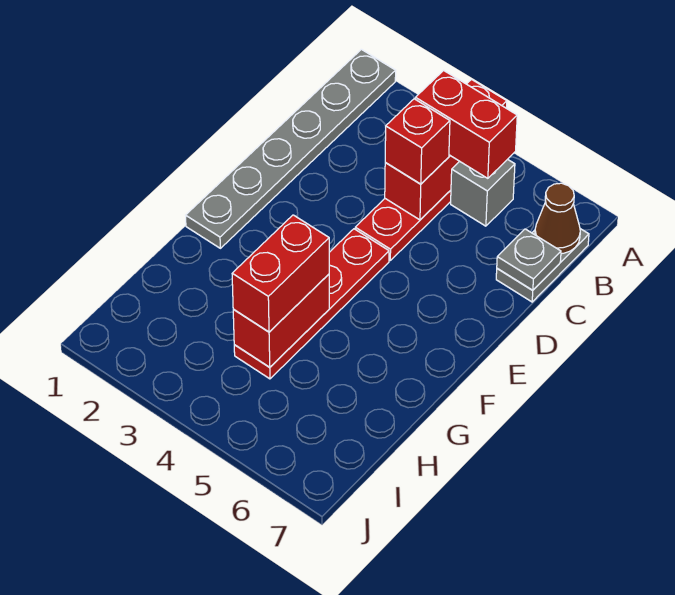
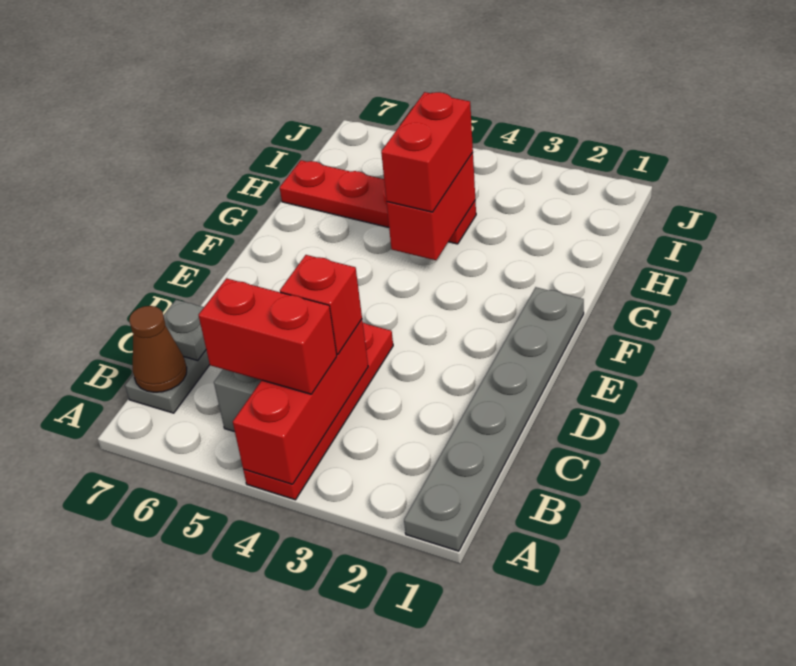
red 1x4 plate [234,229,389,379] -> red 1x4 plate turned to [280,160,476,244]

